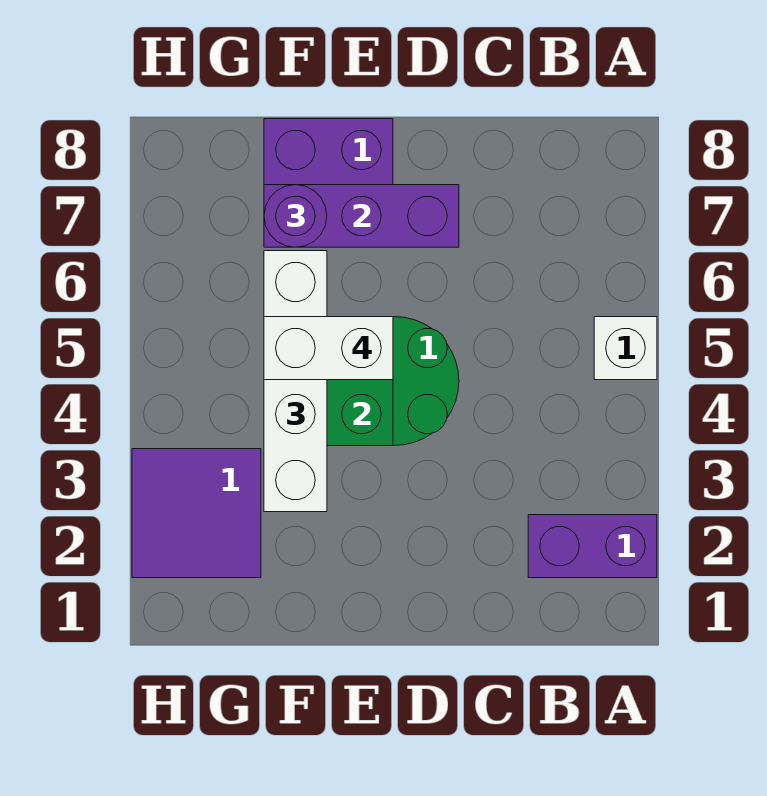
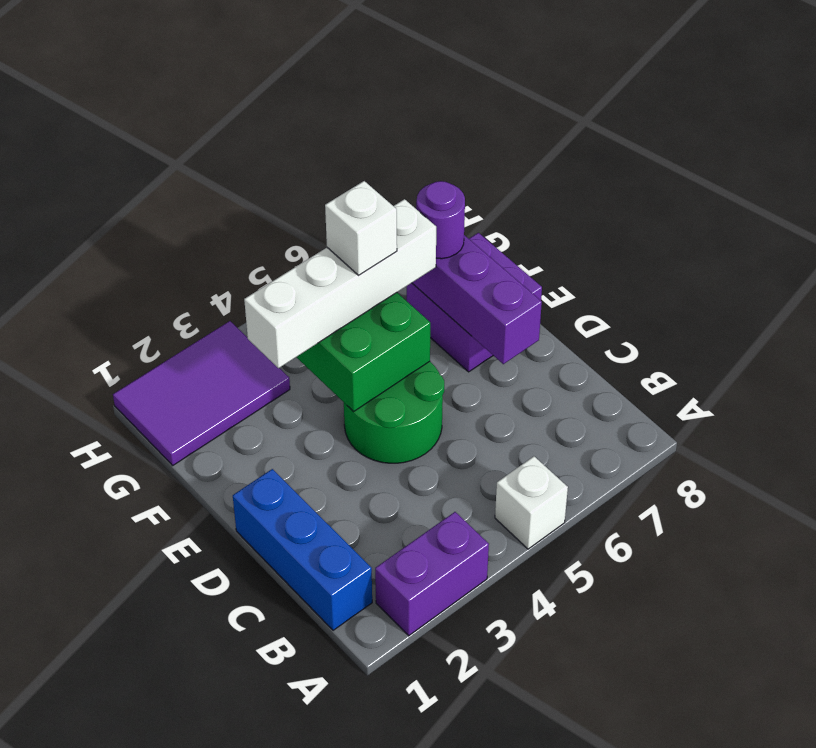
purple 1x2 brick [528,515,657,578] -> purple 1x2 brick turned to [375,512,489,636]
none -> blue 1x3 brick [233,469,372,630]
white 1x2 brick [264,317,393,380] -> white 1x1 brick [325,181,397,275]
purple 2x2 tile [132,449,261,578] -> purple 2x3 tile [113,321,290,465]

